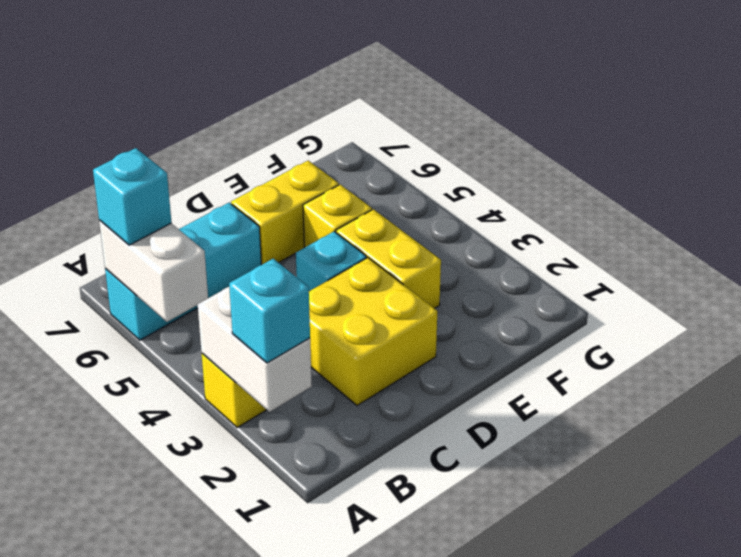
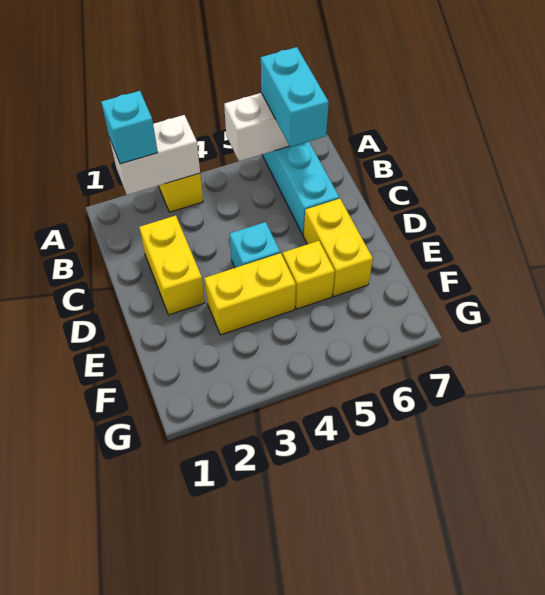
cyan 1x1 brick [93,148,172,245] -> cyan 1x2 brick [261,47,329,147]
yellow 2x2 brick [309,258,437,406] -> yellow 1x2 brick [139,216,205,315]

